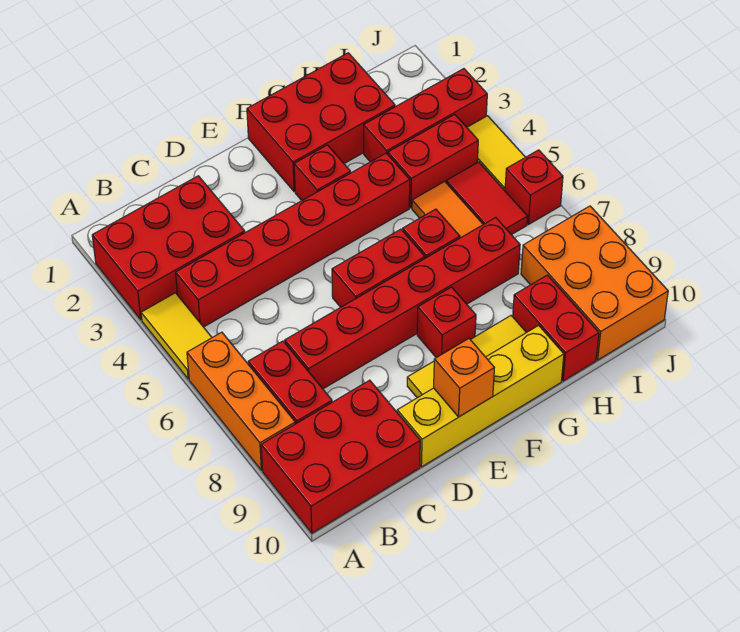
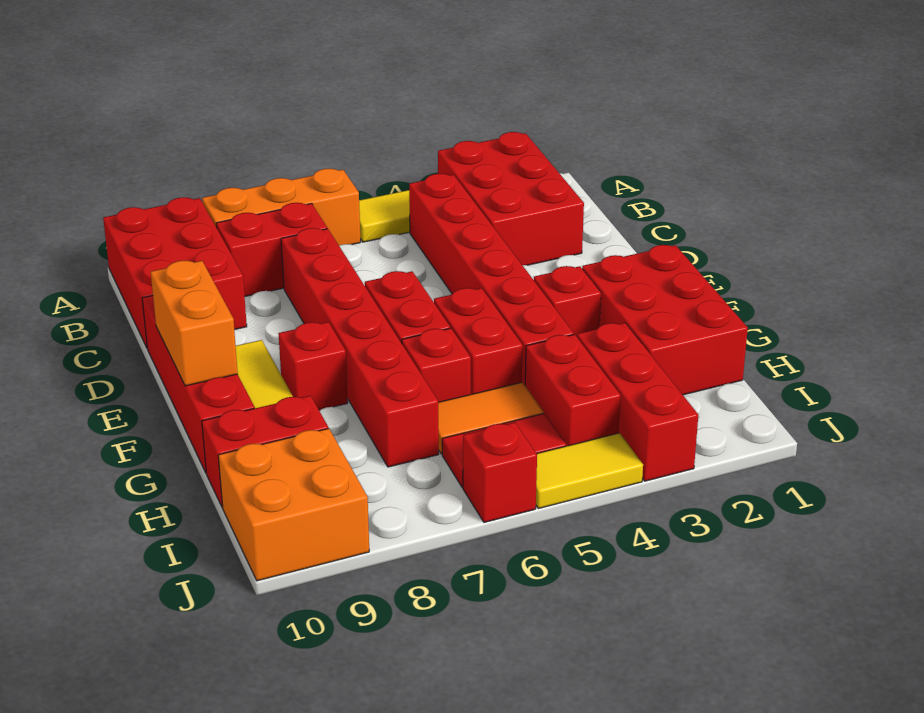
yellow 1x4 brick [397,325,564,467] -> red 1x4 brick [142,296,255,472]
orange 1x1 brick [434,339,494,417] -> orange 1x2 brick [151,261,238,386]
none -> red 1x2 brick [434,288,523,394]
orange 2x3 brick [521,206,668,360] -> orange 2x2 brick [218,428,369,581]

